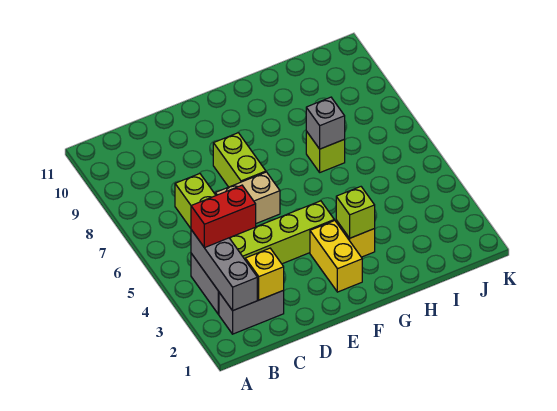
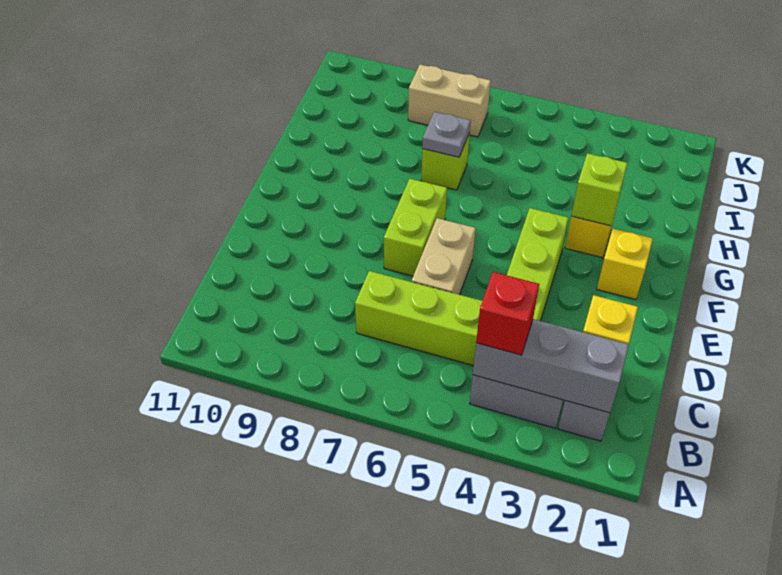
red 1x2 brick [191,185,256,248] -> red 1x1 brick [476,272,539,355]
lime 1x2 brick [213,133,266,187] -> lime 1x2 brick turned to [384,179,447,276]
yellow 1x2 brick [310,220,362,292] -> yellow 1x1 brick [597,228,653,300]
grey 1x1 brick [306,97,345,149] -> grey 1x1 plate [422,112,471,157]
none -> tan 1x2 brick [408,64,491,137]

